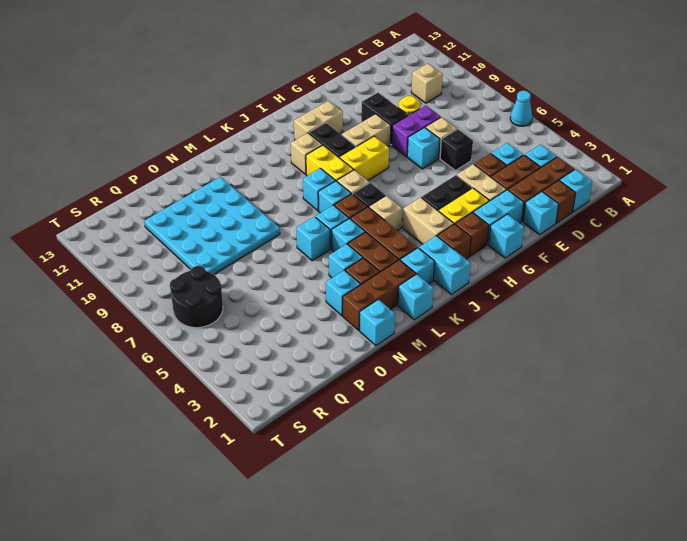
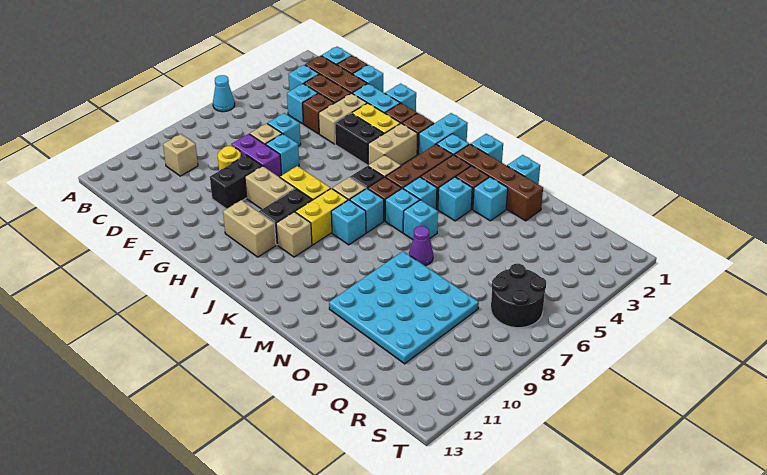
black 1x1 brick [440,129,473,171] -> cyan 1x1 brick [268,113,301,146]
brown 1x3 brick [343,260,416,330] -> brown 1x4 brick [454,144,543,221]
none -> purple 1x1 cone [409,226,433,266]

